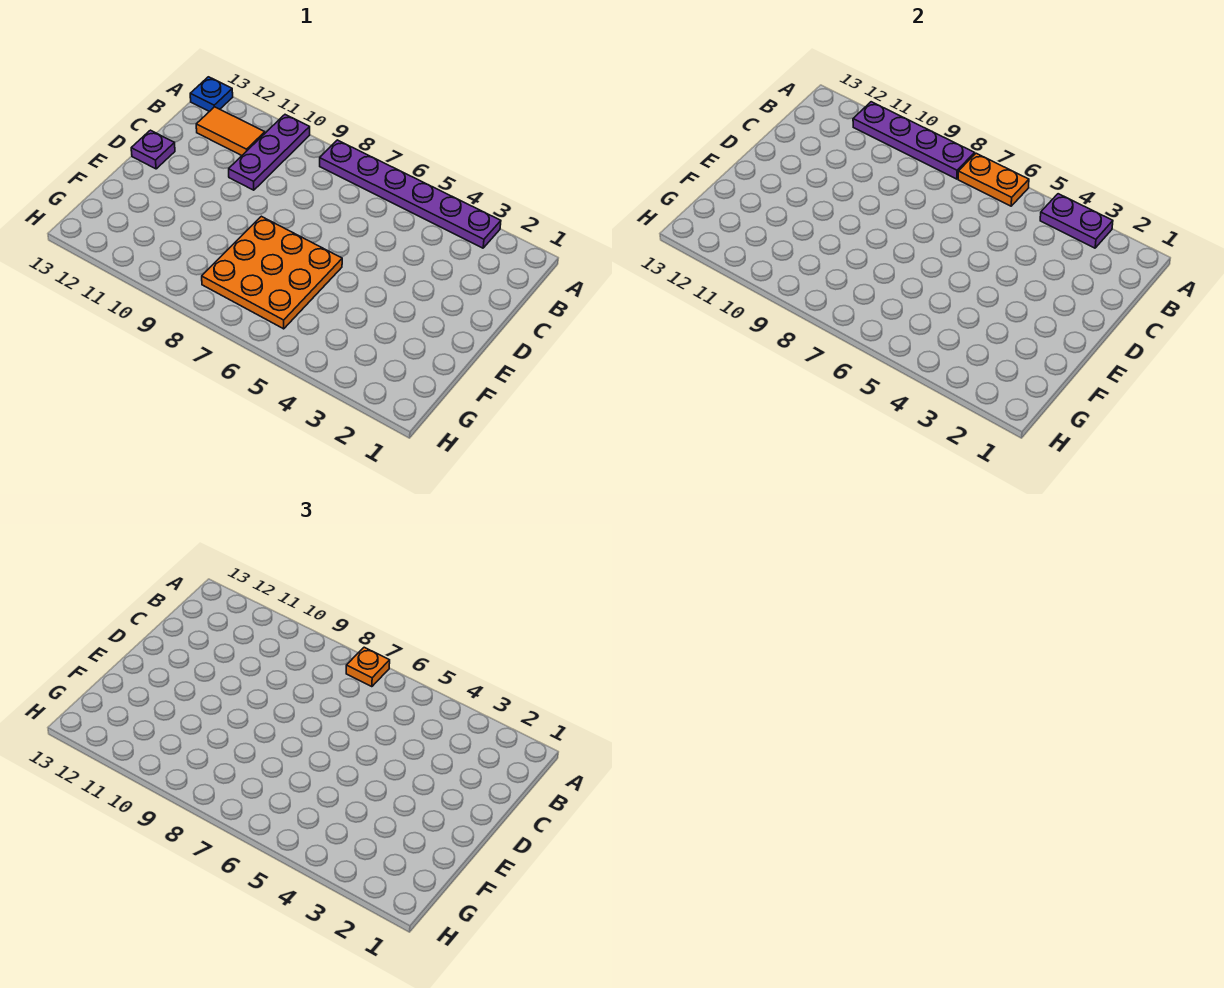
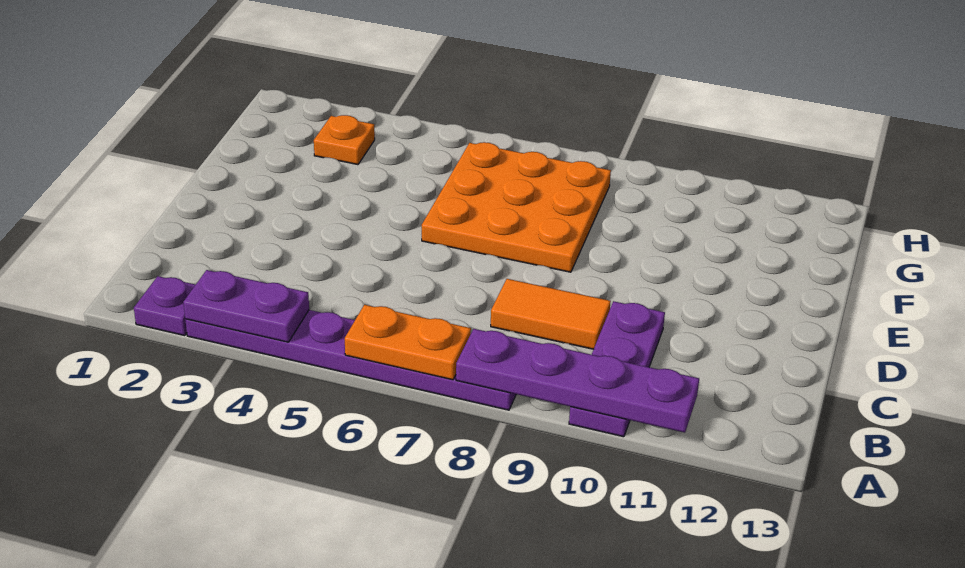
orange 1x1 plate [346,647,390,687] -> orange 1x1 plate moved to [314,115,375,165]
blue 1x1 plate [190,77,233,112] -> none
orange 1x2 tile [196,107,265,156] -> orange 1x2 tile moved to [491,279,611,349]
purple 1x1 plate [131,130,175,169] -> purple 1x1 plate moved to [134,276,195,336]

